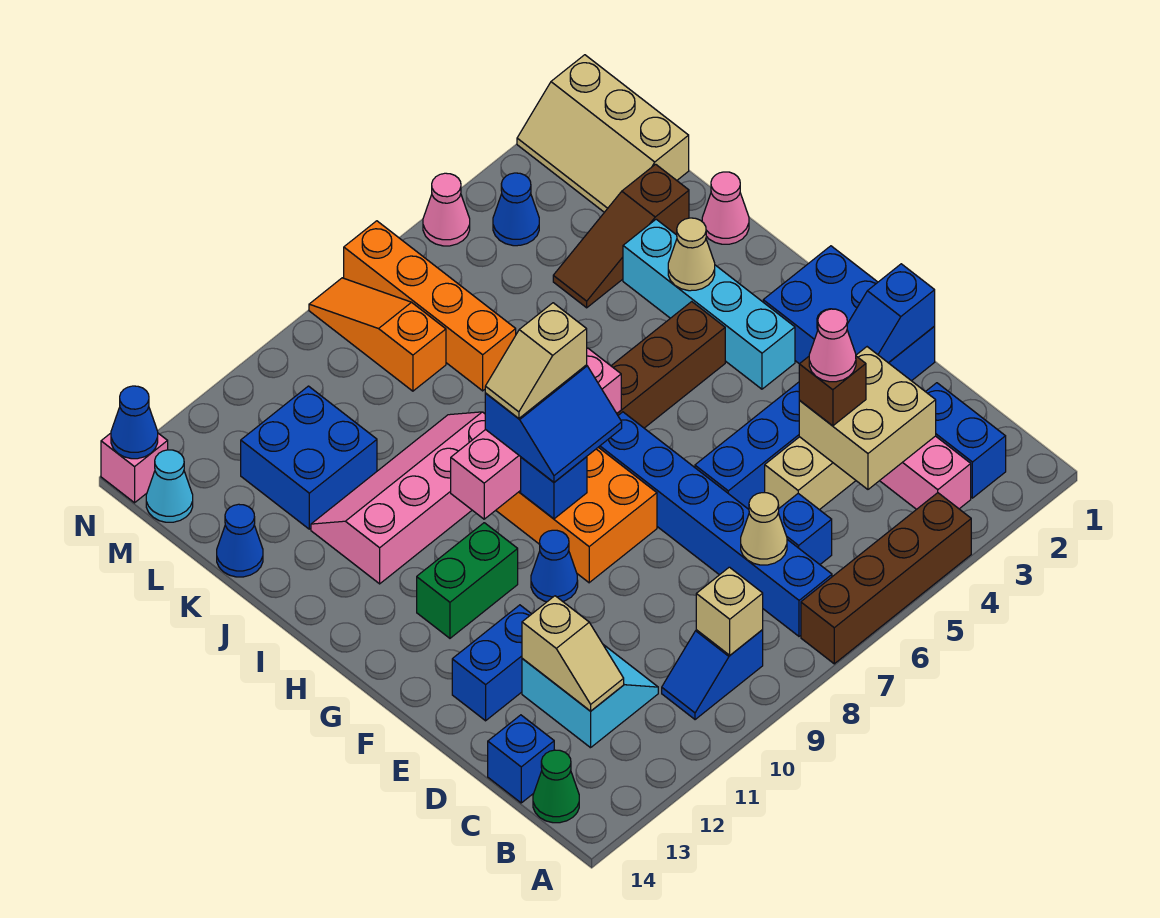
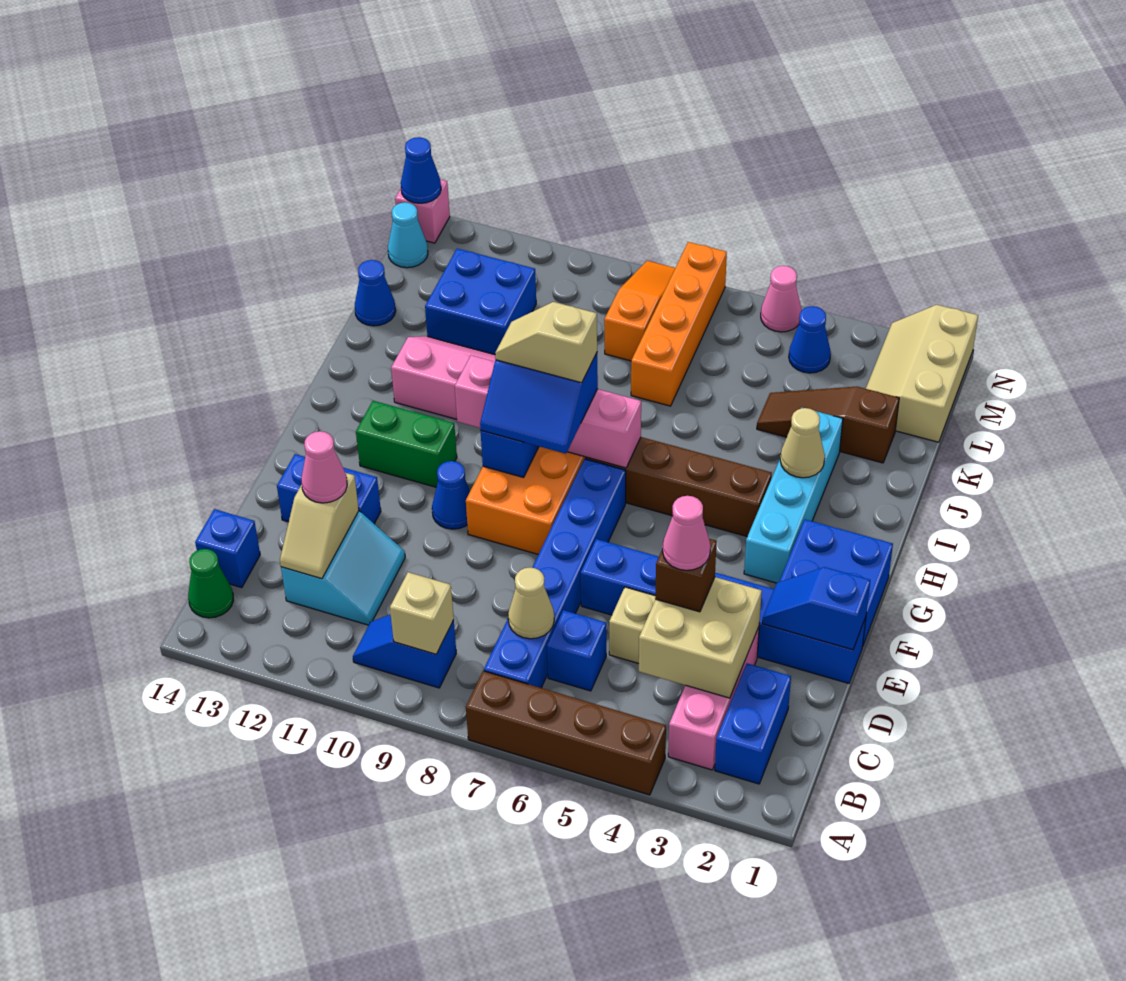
pink 1x1 cone [702,172,749,244] -> pink 1x1 cone moved to [301,431,347,503]

